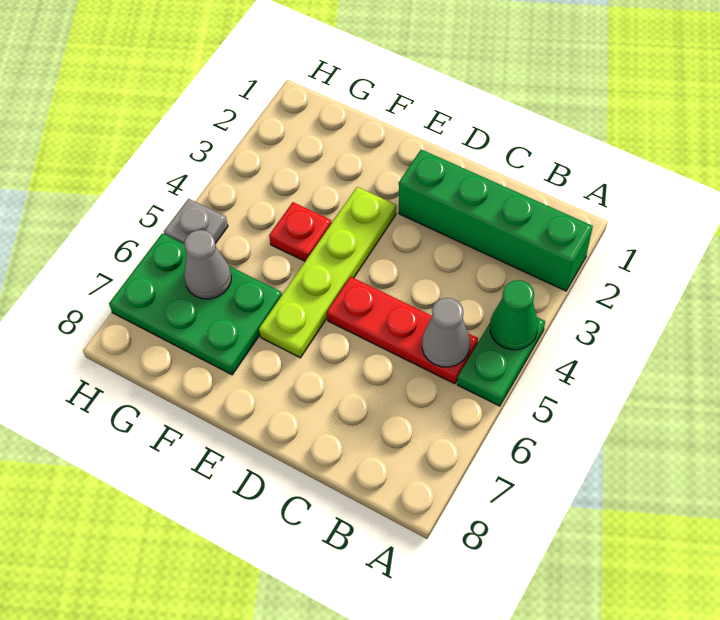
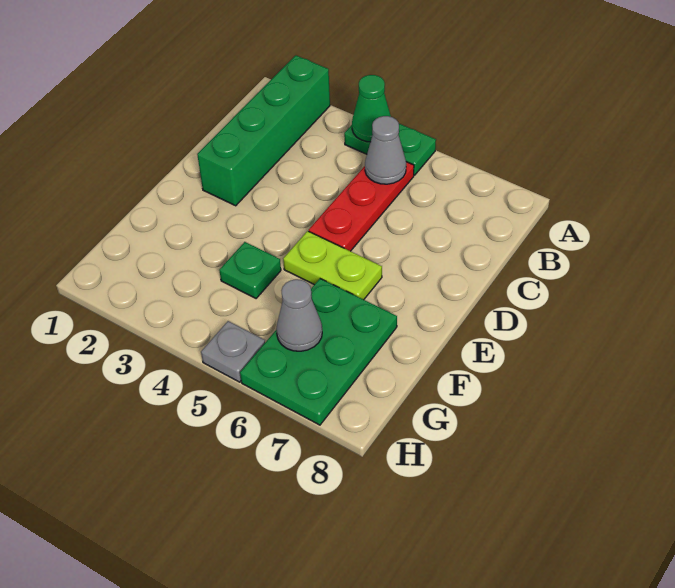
lime 1x4 plate [259,187,396,358] -> lime 1x2 plate [283,231,382,300]
red 1x1 plate [269,202,332,261] -> green 1x1 plate [219,242,281,298]

